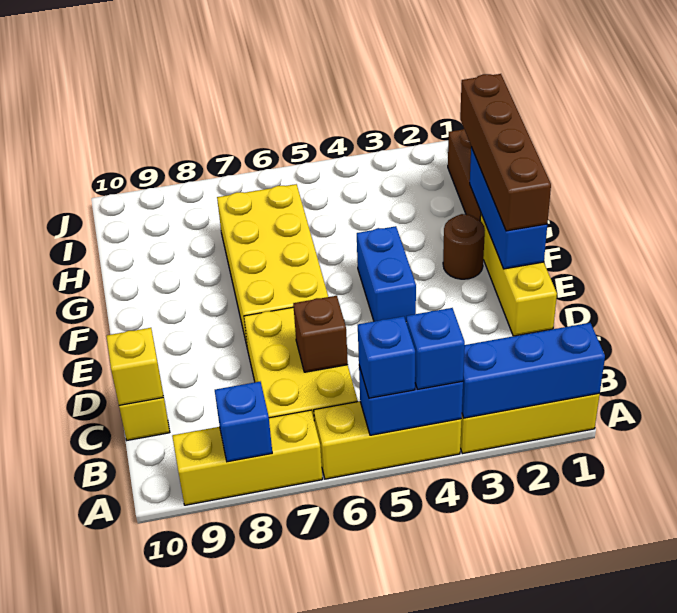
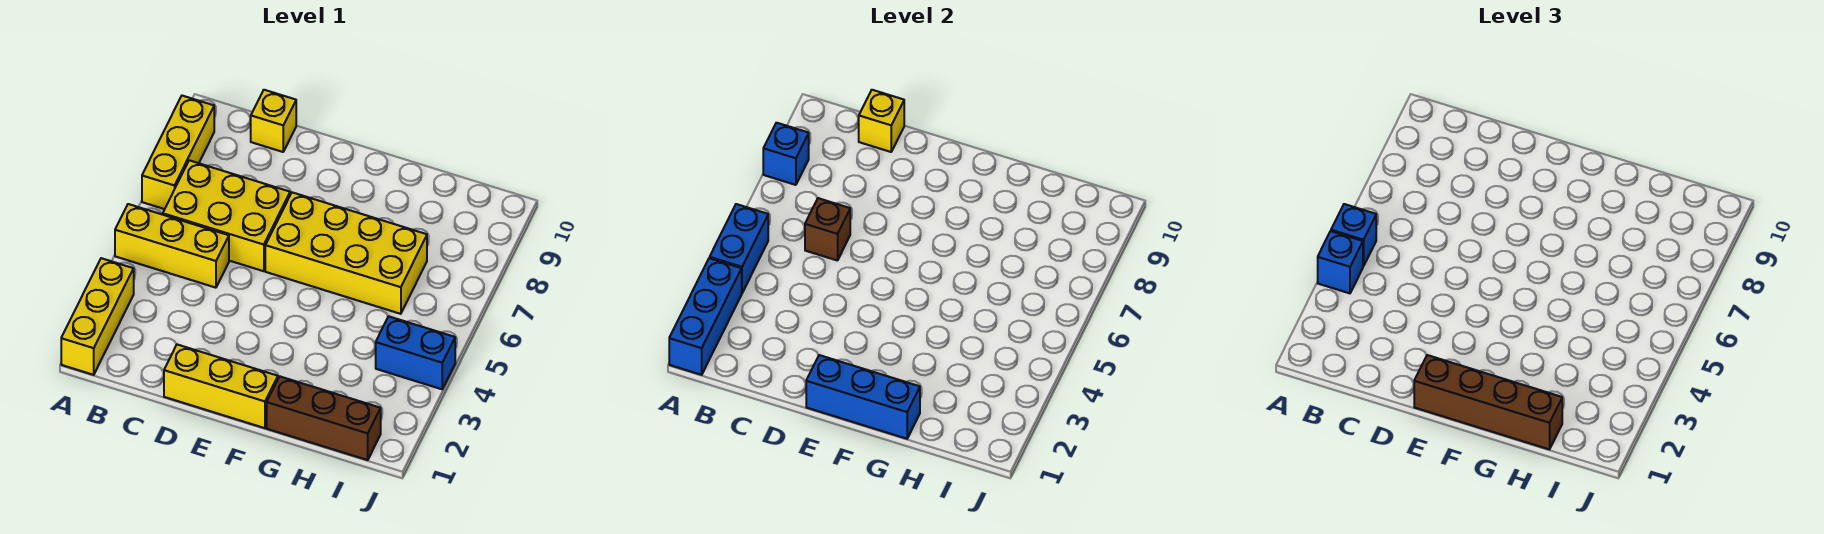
yellow 1x3 brick [314,401,462,479] -> yellow 1x3 brick turned to [115,204,229,288]
blue 1x2 brick [357,226,416,321] -> blue 1x2 brick moved to [376,316,455,389]
brown 1x1 round brick [443,214,485,279] -> none

